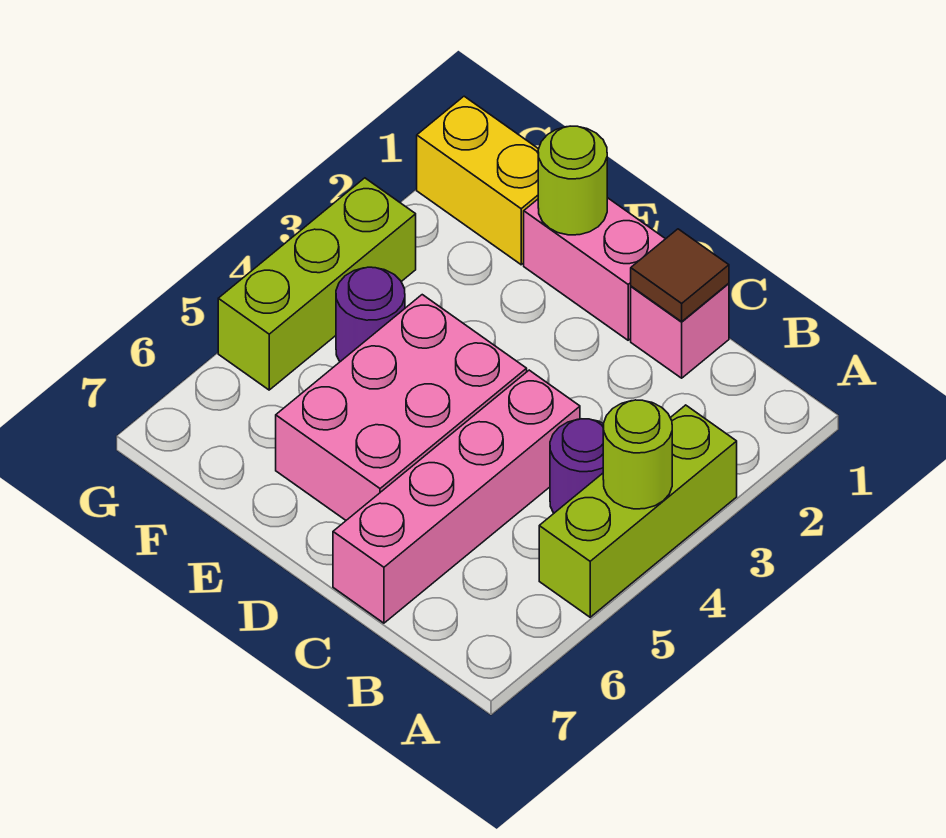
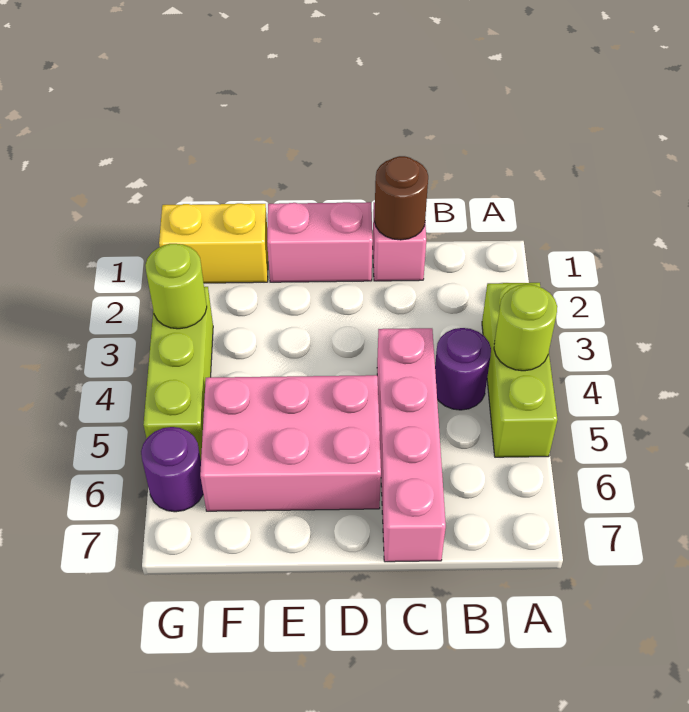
brown 1x1 tile [631,229,729,322] -> brown 1x1 round brick [374,156,428,240]
pink 2x3 brick [276,295,527,520] -> pink 2x3 brick turned to [200,375,381,511]
lime 1x1 round brick [538,126,607,235] -> lime 1x1 round brick moved to [145,244,207,329]
purple 1x1 round brick [336,267,405,362] -> purple 1x1 round brick moved to [141,427,203,512]

